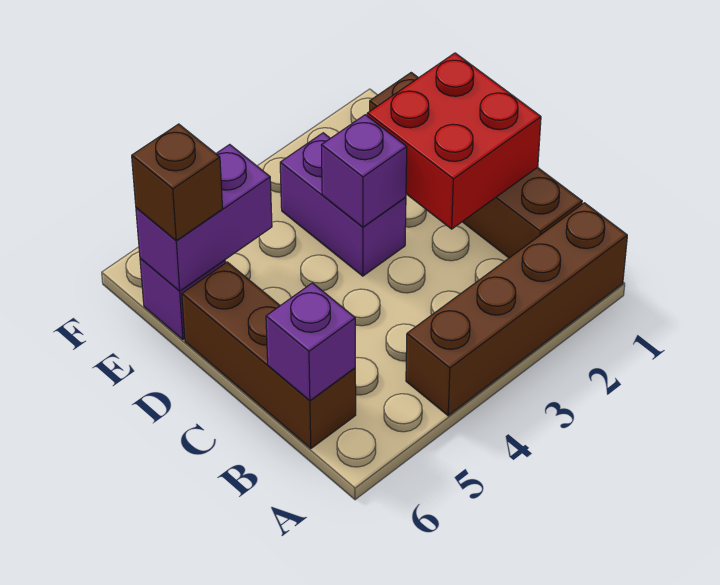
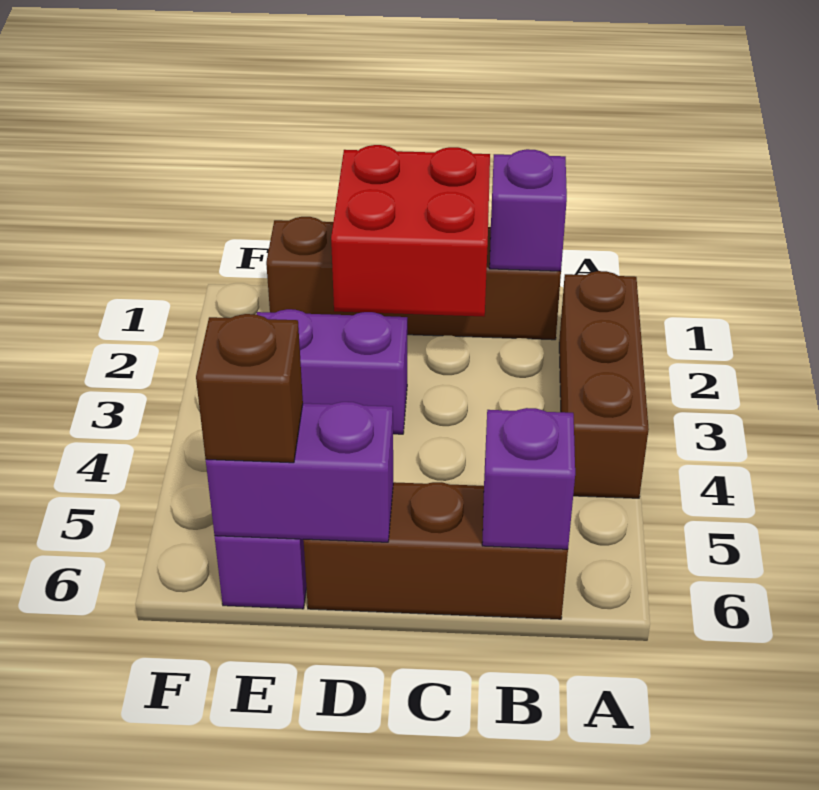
brown 1x4 brick [406,203,627,416] -> brown 1x3 brick [559,271,649,498]
purple 1x1 brick [322,115,407,227] -> purple 1x1 brick moved to [490,149,567,271]
purple 1x2 brick [136,145,272,291] -> purple 1x2 brick turned to [206,402,393,542]

